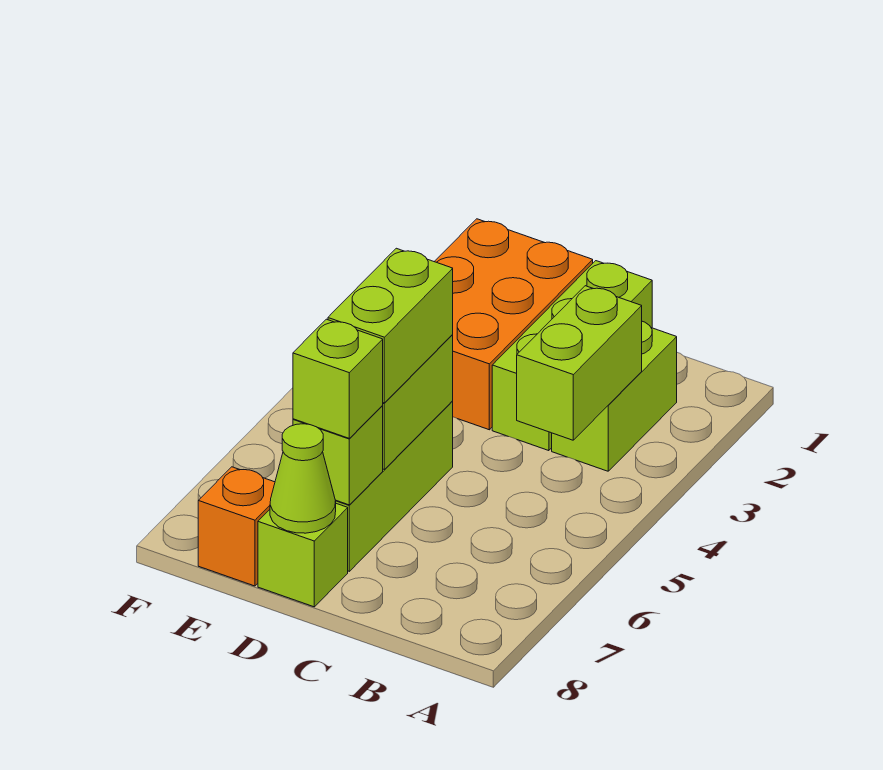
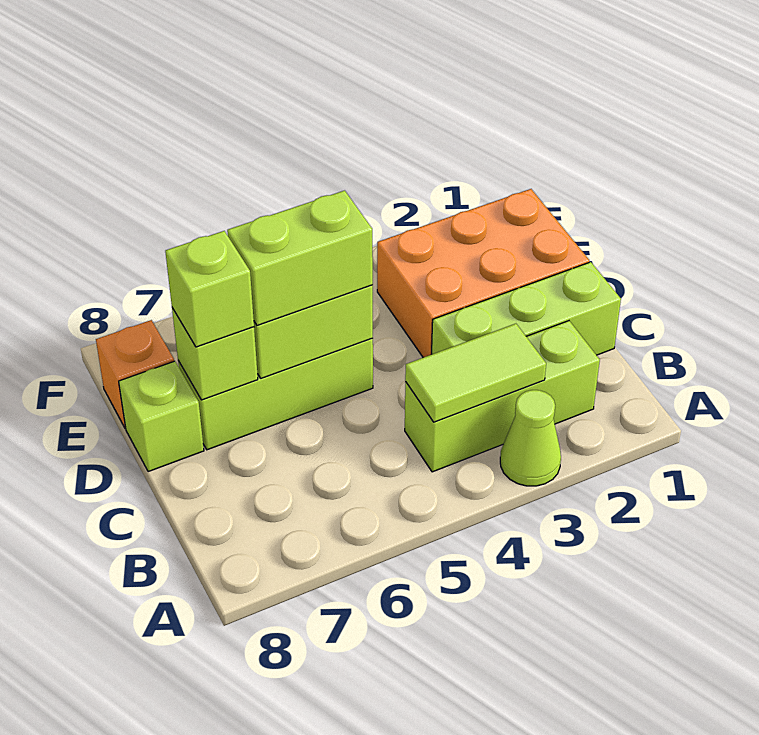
lime 1x2 brick [552,321,677,471] -> lime 1x3 brick [405,321,600,472]
lime 1x2 brick [517,286,642,440] -> lime 1x2 tile [405,324,546,422]
lime 1x1 cone [270,424,336,533] -> lime 1x1 cone moved to [500,390,561,486]

